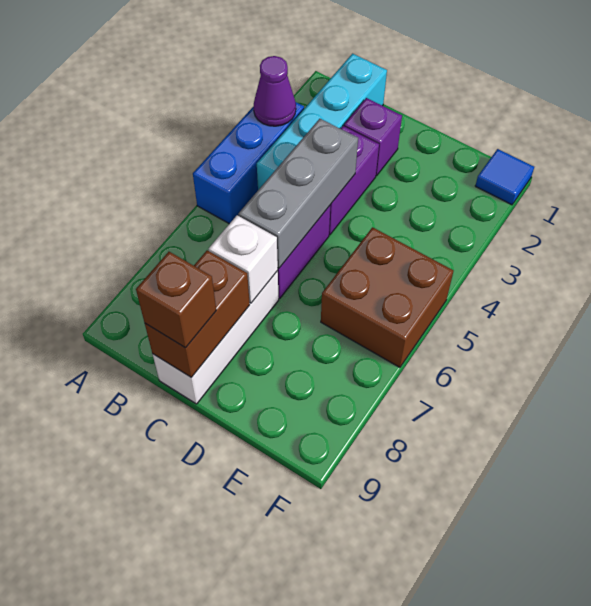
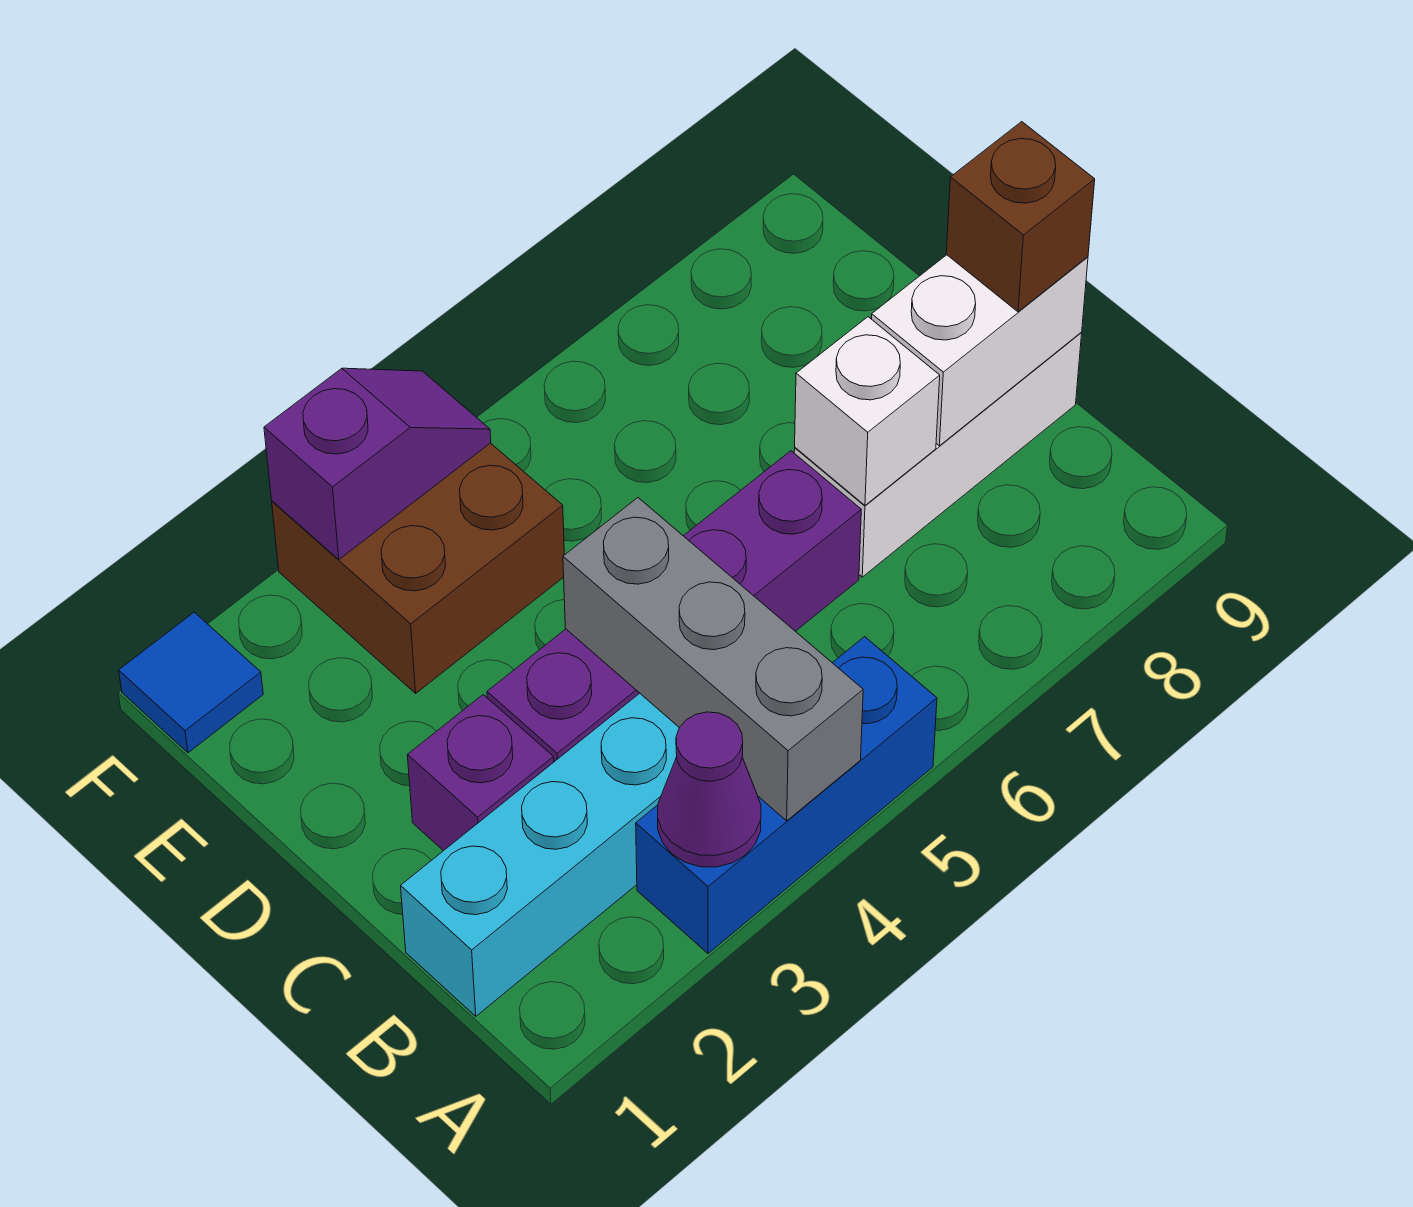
grey 1x3 brick [238,119,358,268] -> grey 1x3 brick turned to [563,498,863,821]
brown 1x2 brick [145,250,250,377] -> white 1x2 brick [872,255,1088,446]
brown 2x2 brick [321,227,454,367] -> brown 2x2 brick moved to [272,443,564,693]
none -> purple 1x2 slope [264,368,491,560]

